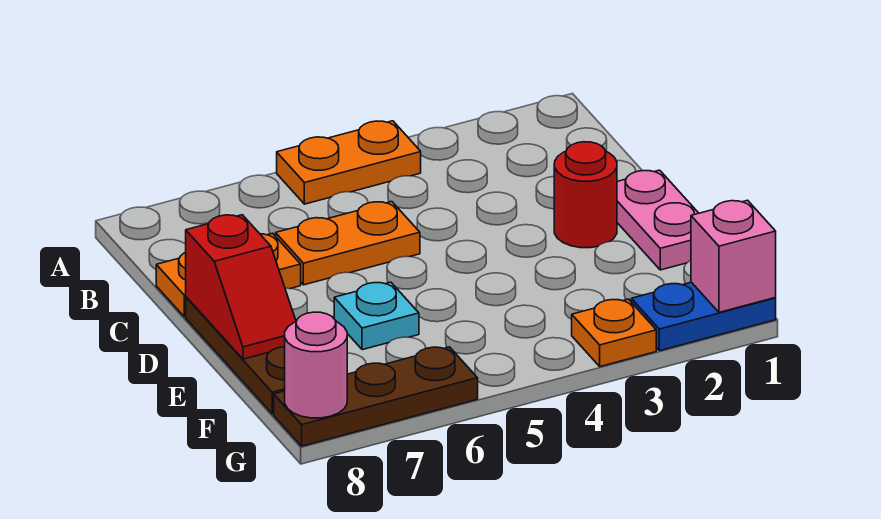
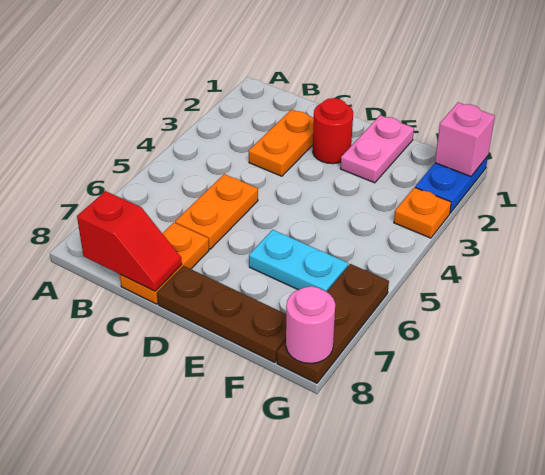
orange 1x2 plate [277,121,421,204] -> orange 1x2 plate moved to [249,109,314,176]
pink 1x2 plate [617,170,698,270] -> pink 1x2 plate turned to [340,115,414,183]
red 1x2 slope [186,215,296,359] -> red 1x2 slope moved to [77,191,182,291]
cyan 1x1 plate [334,282,419,350] -> cyan 1x2 plate [249,230,348,292]

